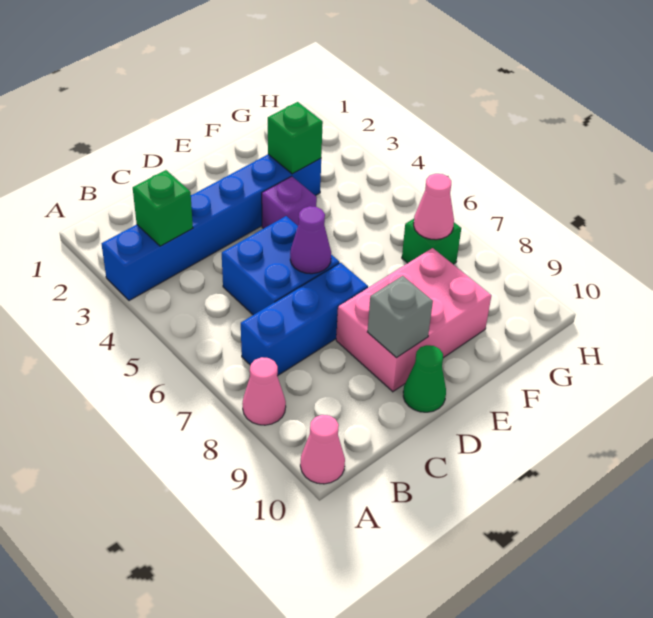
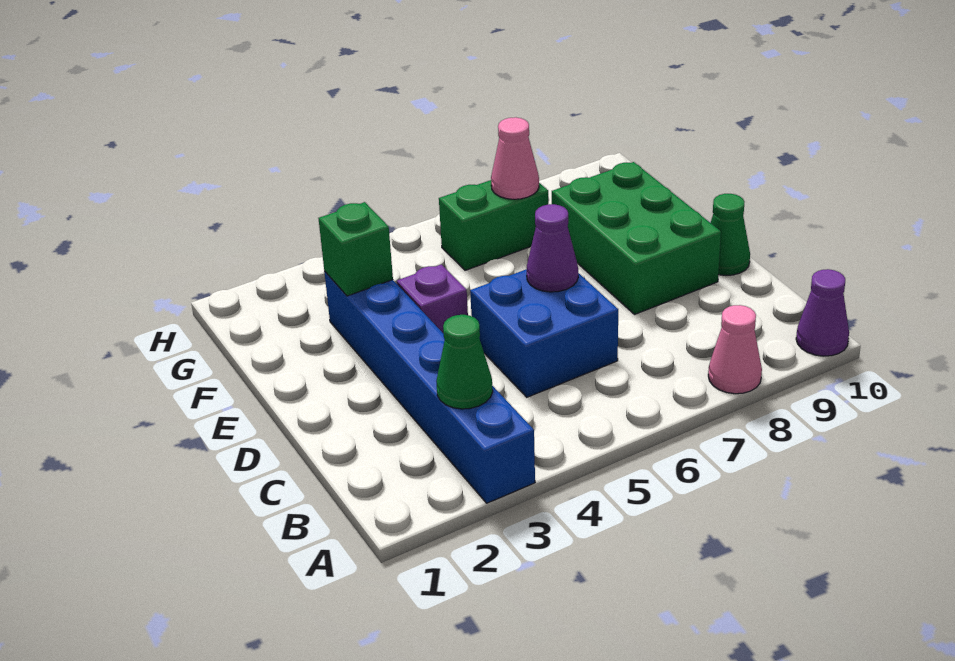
pink 1x1 cone [300,415,345,484] -> purple 1x1 cone [796,269,849,356]
green 1x1 brick [133,170,193,246] -> green 1x1 cone [436,315,493,409]
blue 1x3 brick [241,263,368,376] -> none
pink 2x3 brick [336,248,491,392] -> green 2x3 brick [552,162,721,315]
grey 1x1 brick [368,276,433,357] -> none
green 1x1 brick [402,219,461,264] -> green 1x2 brick [439,180,548,270]

